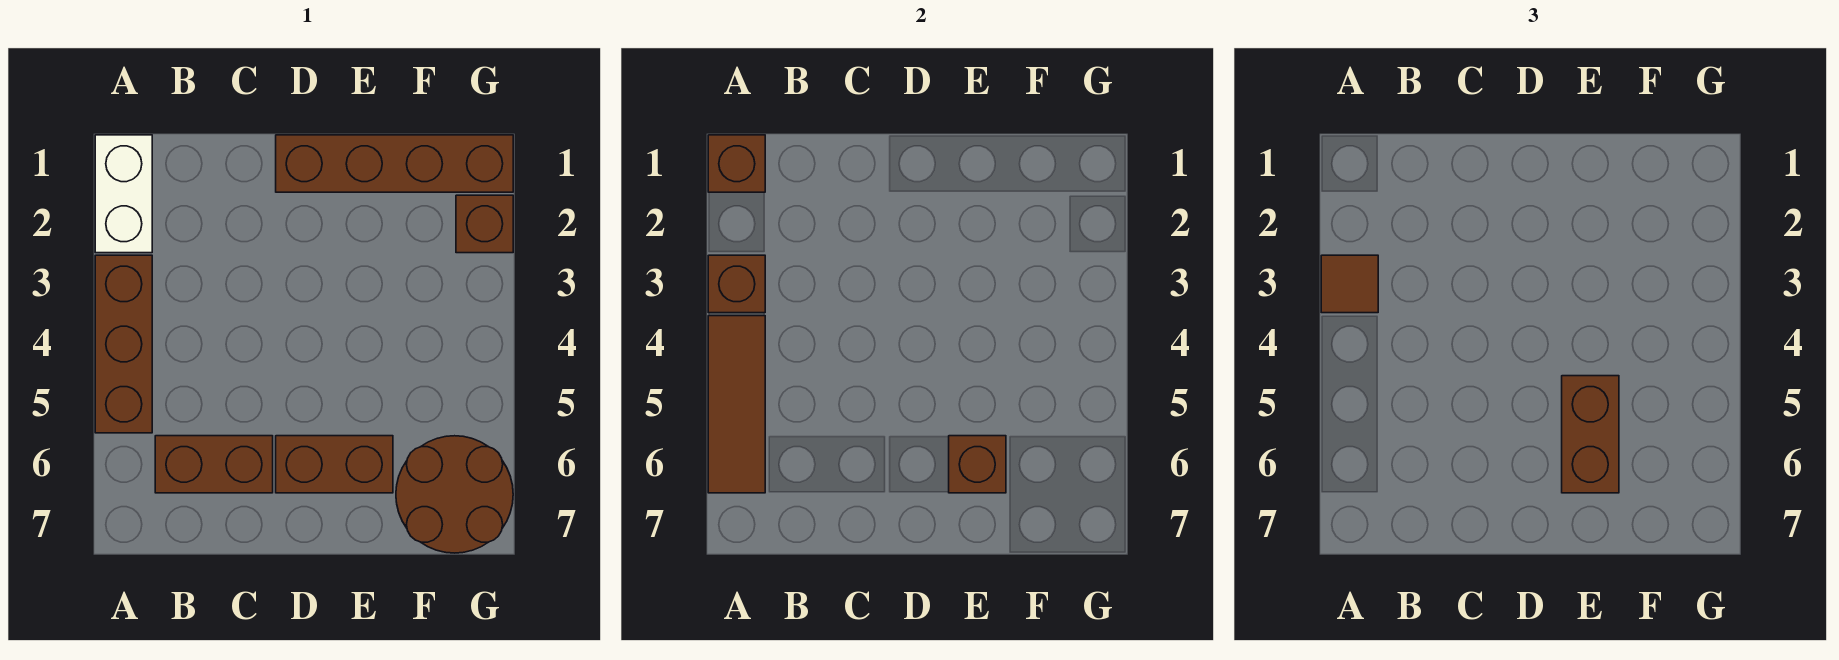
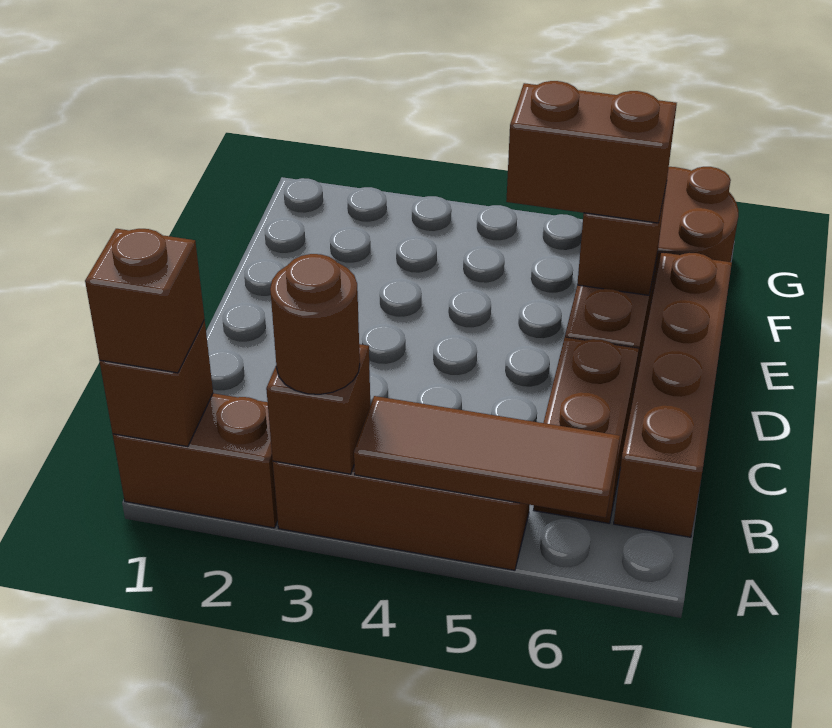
white 1x2 brick [95,135,152,253] -> brown 1x2 brick [113,393,278,528]
brown 1x1 tile [1321,255,1378,313] -> brown 1x1 round brick [270,254,360,394]
brown 1x4 brick [276,135,513,192] -> brown 1x4 brick moved to [614,252,732,537]
brown 1x1 brick [456,195,513,253] -> brown 1x1 brick moved to [85,229,205,373]

